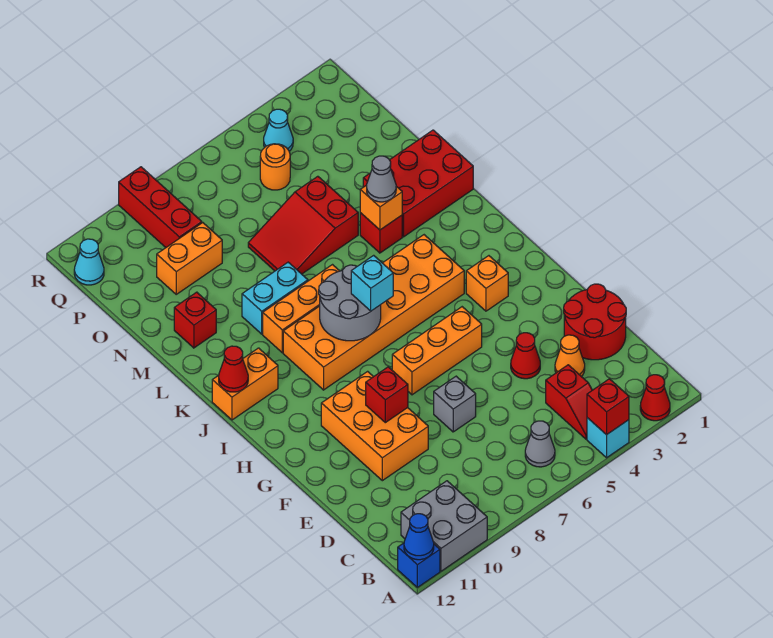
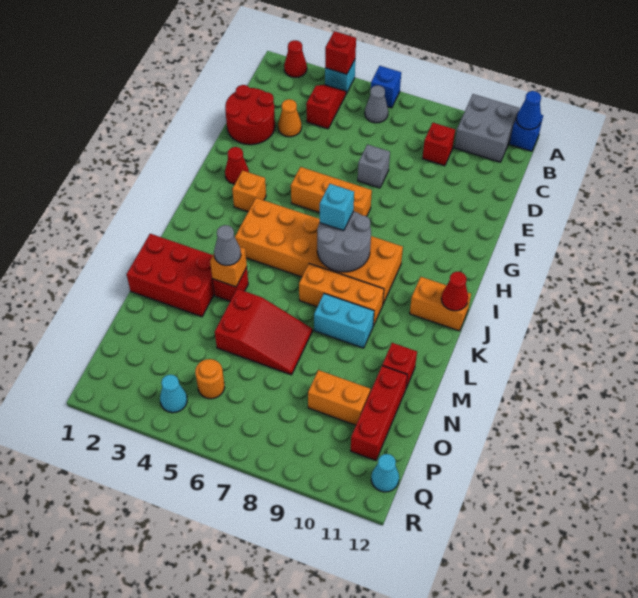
none -> blue 1x1 brick [371,66,401,108]
red 1x1 cone [511,333,540,379] -> red 1x1 cone moved to [225,147,249,184]
orange 2x3 brick [321,371,428,481] -> none
red 1x1 brick [366,367,408,423] -> red 1x1 brick moved to [422,123,455,166]
red 1x3 brick [119,167,202,247] -> red 1x3 brick moved to [351,366,407,461]

